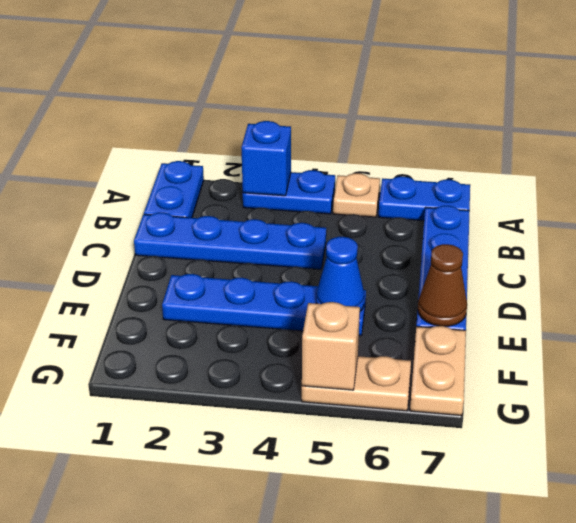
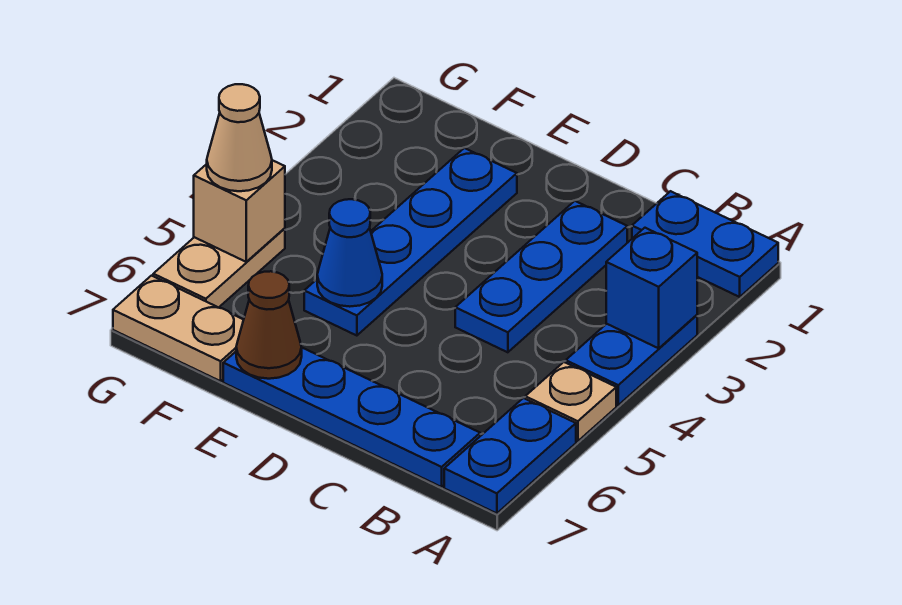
blue 1x4 plate [134,213,326,269] -> blue 1x3 plate [455,201,627,352]
none -> tan 1x1 cone [207,84,272,191]

